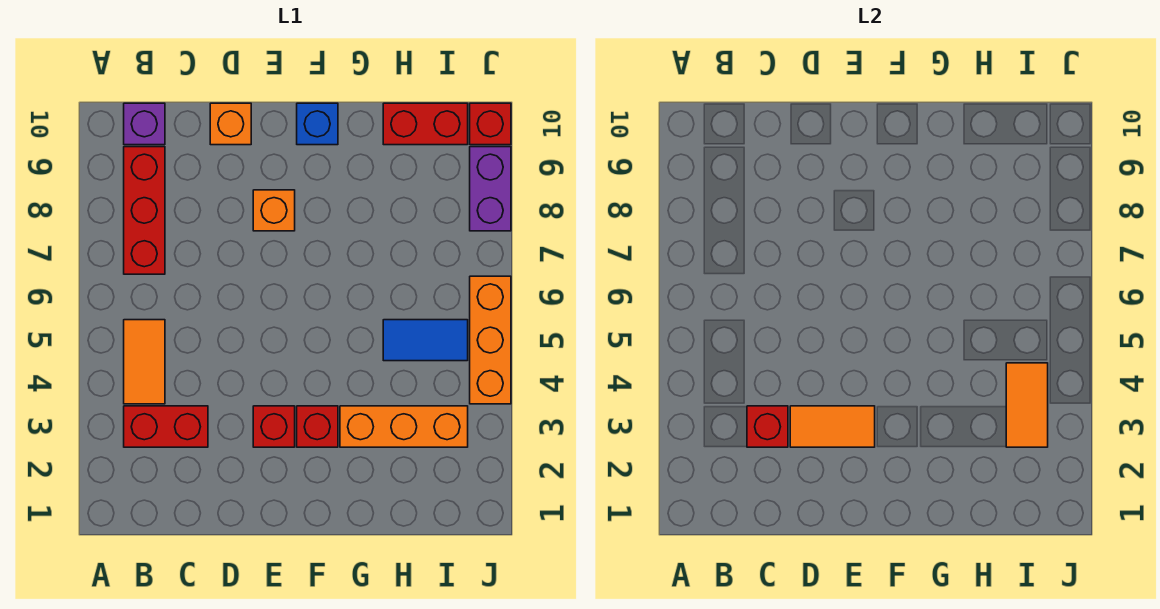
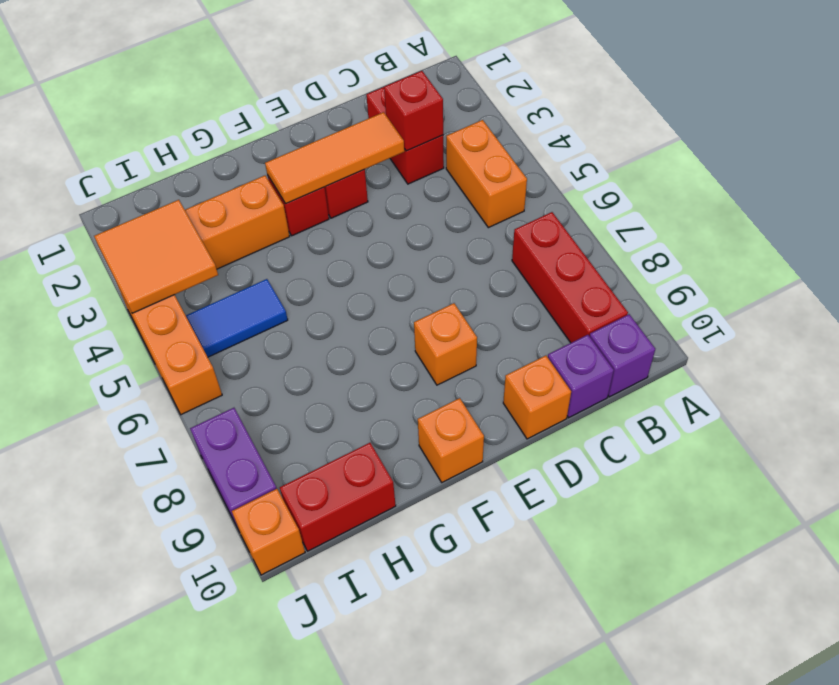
red 1x2 brick [124,406,208,447] -> red 1x2 brick turned to [366,87,444,184]
orange 1x2 tile [124,320,165,404] -> orange 1x2 brick [446,120,527,228]
none -> purple 1x1 brick [548,335,614,418]
orange 1x2 tile [790,406,875,447] -> orange 1x3 tile [265,112,404,204]
blue 1x1 brick [297,103,338,145] -> orange 1x1 brick [418,398,484,482]
orange 1x2 tile [1006,363,1048,447] -> orange 2x2 tile [94,200,218,313]
red 1x1 brick [470,103,511,145] -> orange 1x1 brick [232,489,305,575]

